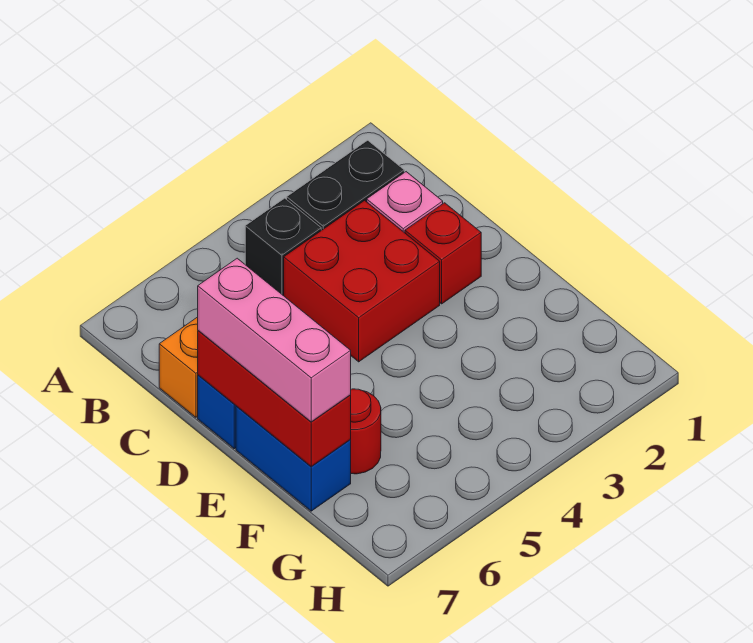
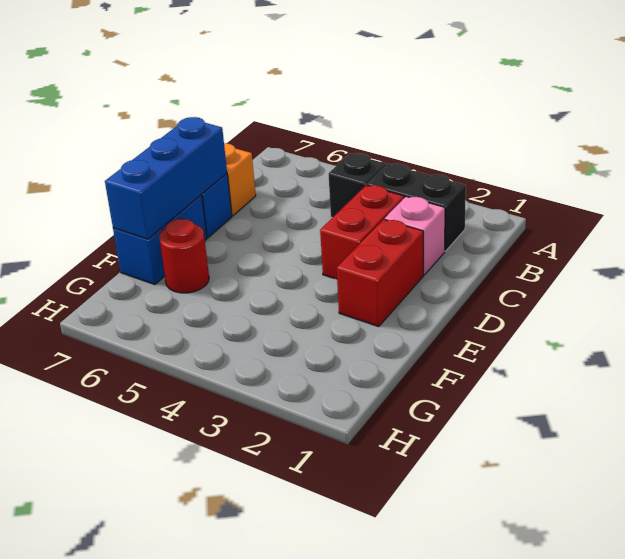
red 2x2 brick [284,200,440,362] -> red 1x2 brick [320,185,404,279]
red 1x1 brick [405,203,481,304] -> red 1x2 brick [337,219,423,327]
red 1x3 brick [198,331,351,467] -> blue 1x3 brick [105,117,227,239]
pink 1x3 brick [198,258,351,422] -> none

